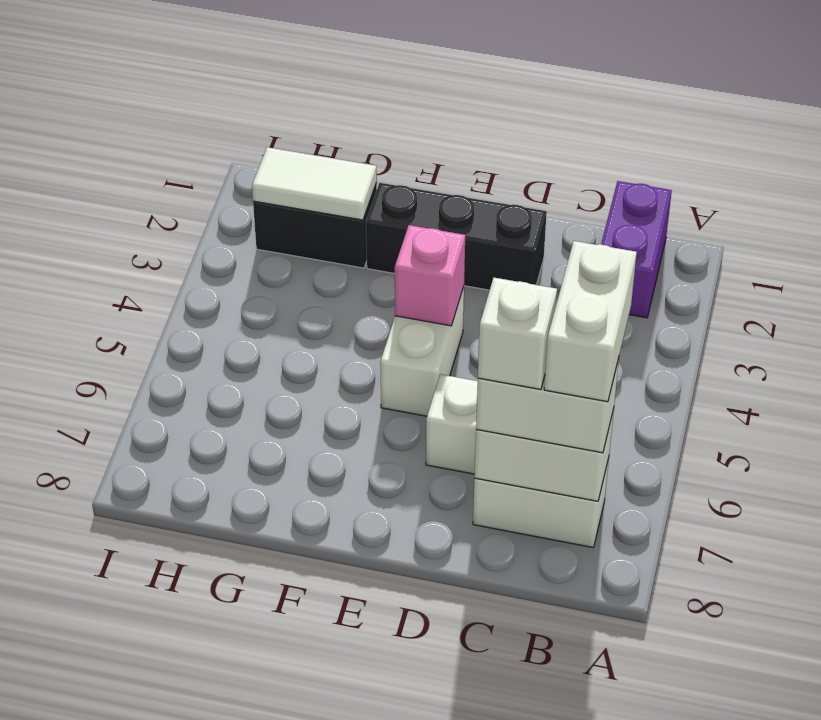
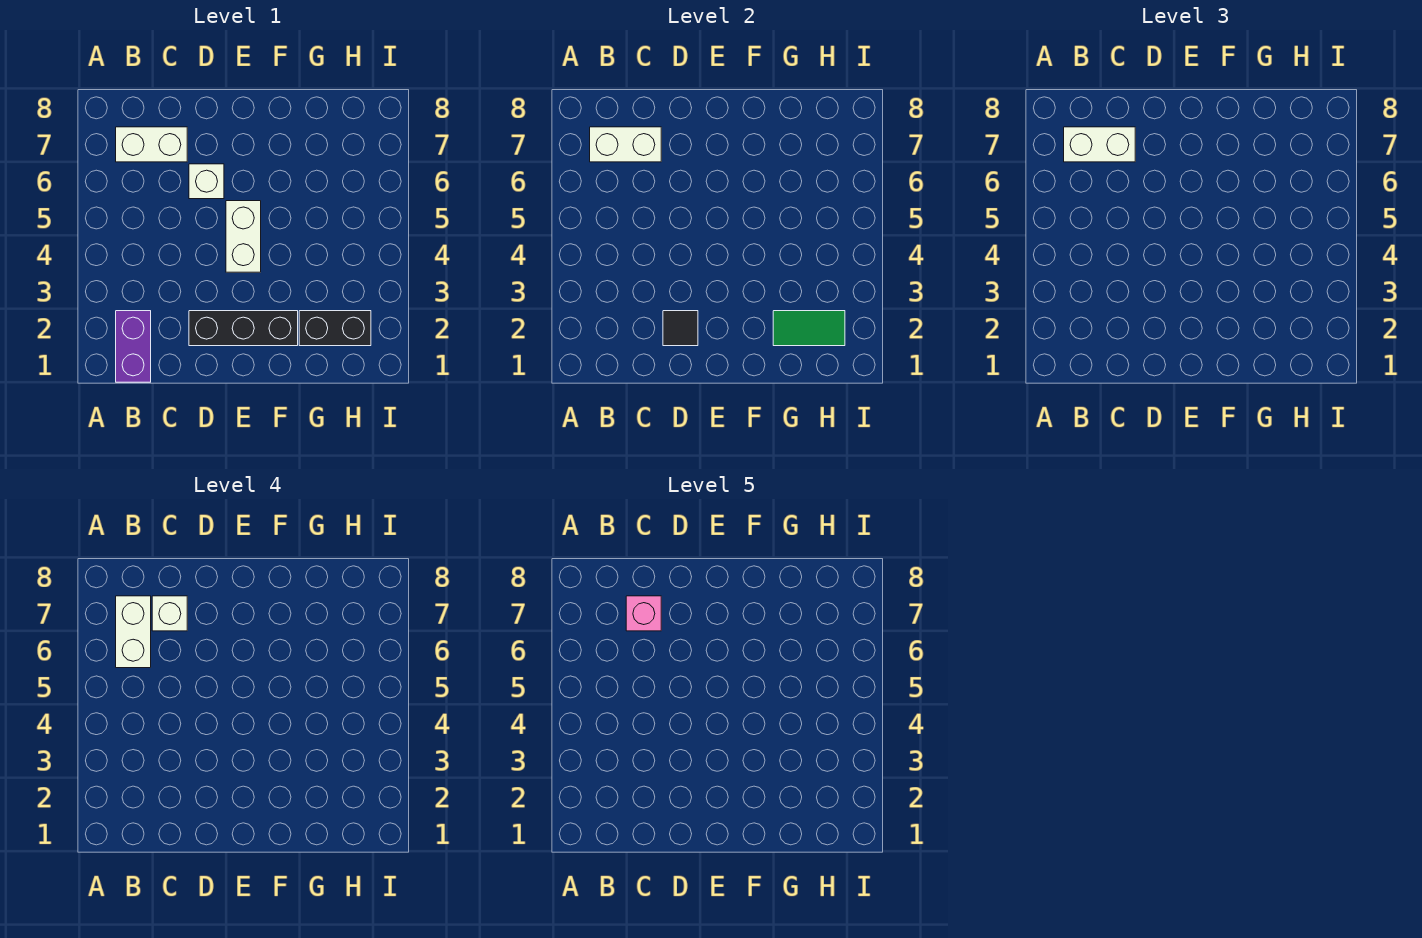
none -> black 1x1 tile [663,311,698,346]
pink 1x1 brick [395,225,465,326] -> pink 1x1 brick moved to [626,596,661,631]
white 1x2 tile [252,147,377,220] -> green 1x2 tile [773,311,845,346]

